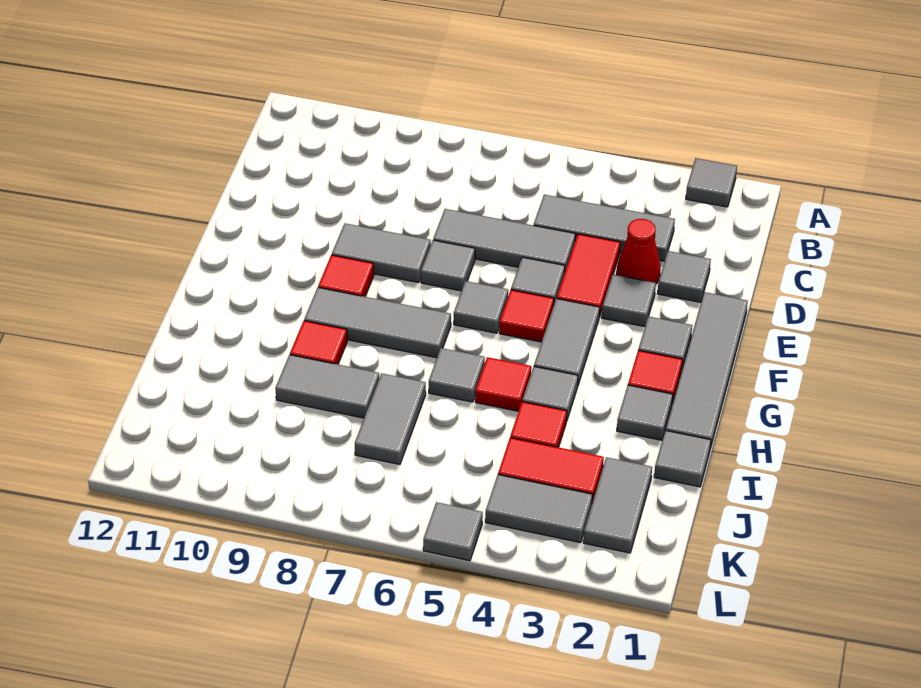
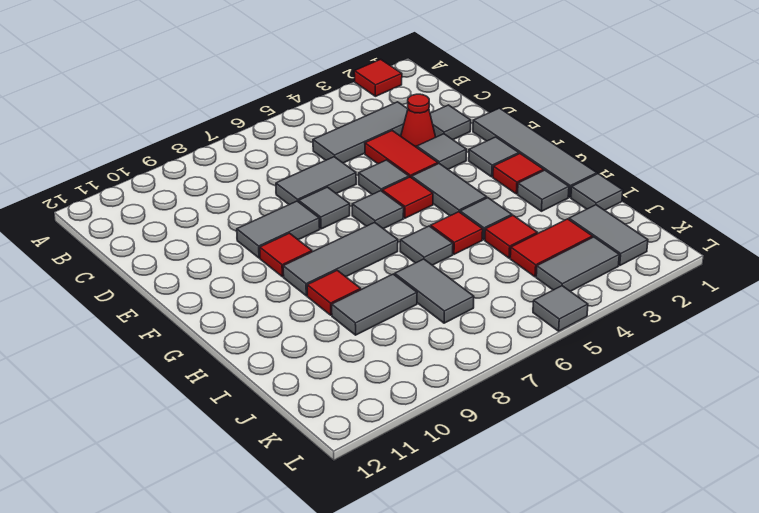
grey 1x1 tile [686,158,737,207] -> red 1x1 tile [354,59,402,96]
grey 1x3 tile [433,209,575,270] -> grey 1x2 tile [276,157,356,205]

